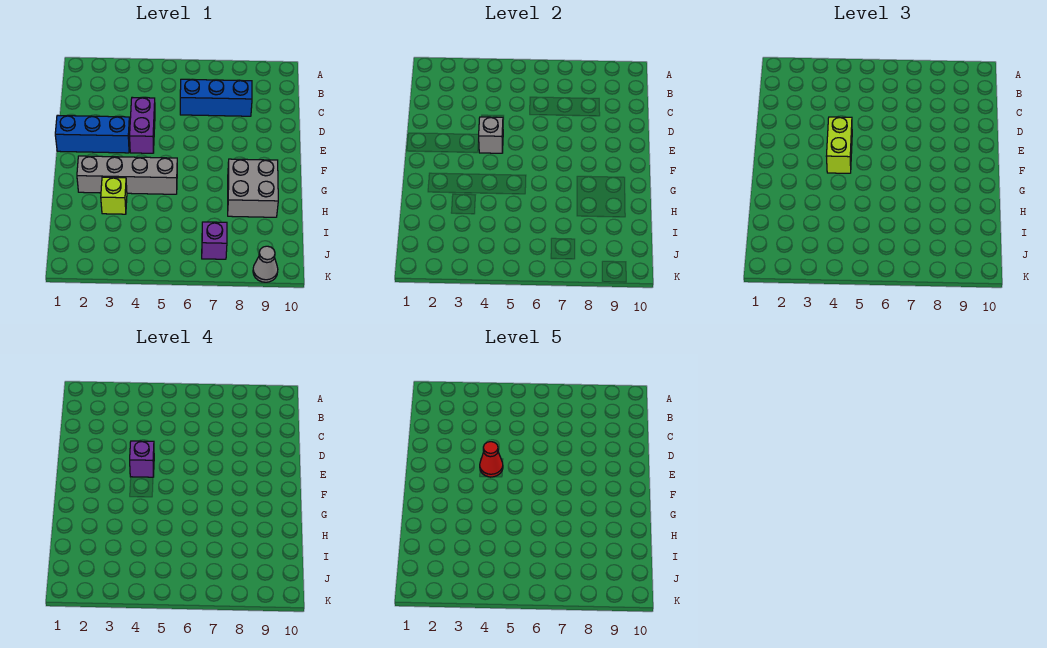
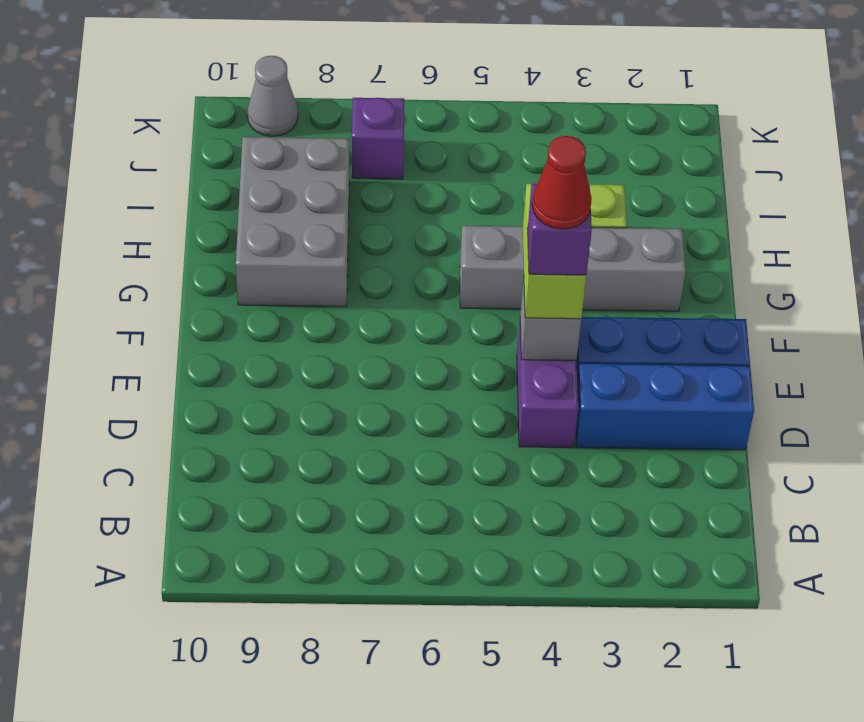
blue 1x3 brick [180,79,252,116] -> blue 1x3 brick moved to [576,363,754,450]
grey 2x2 brick [228,159,278,217] -> grey 2x3 brick [236,137,349,307]

